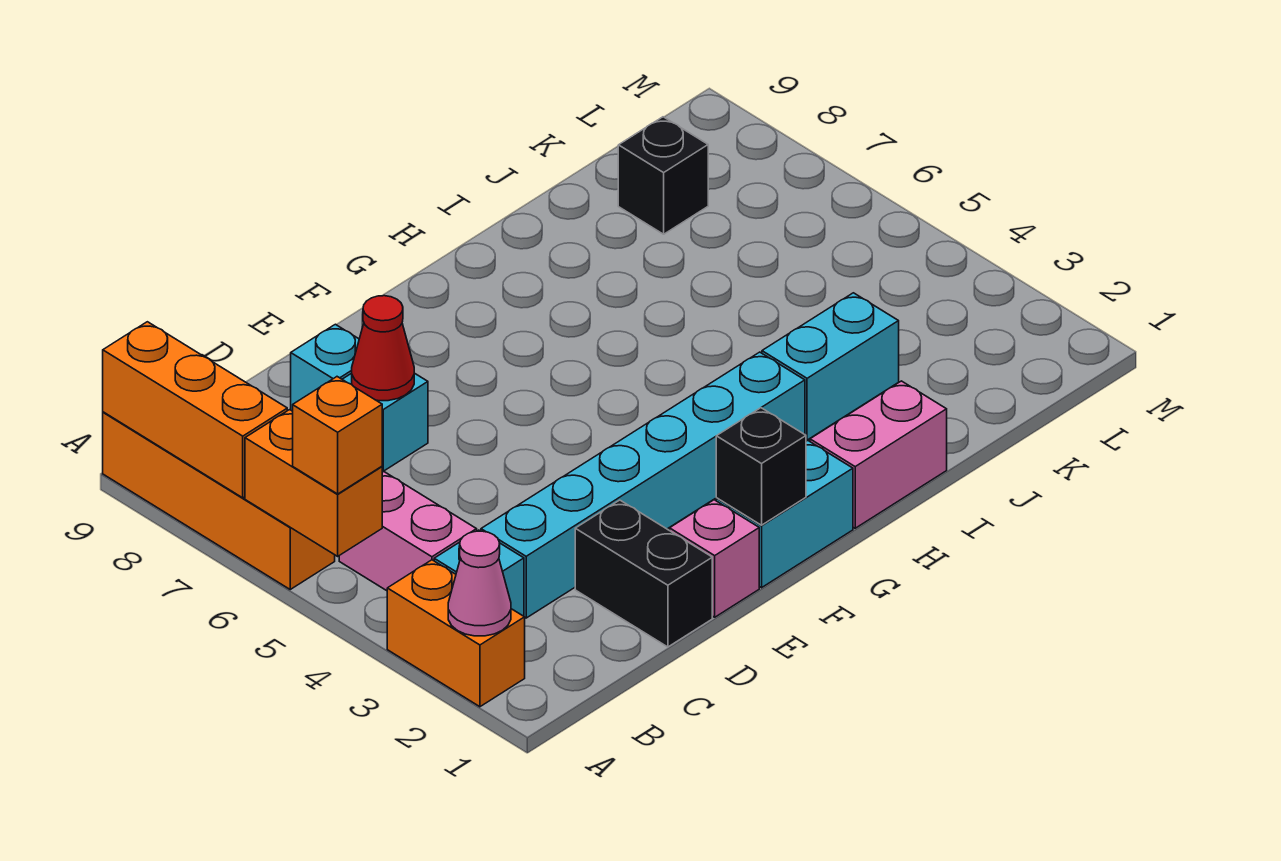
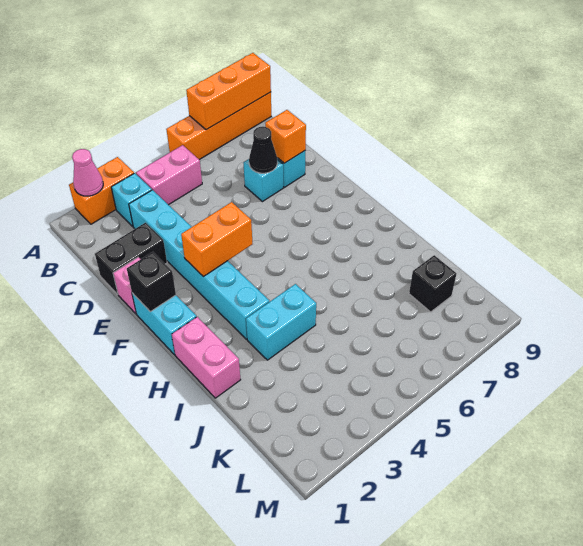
orange 1x2 brick [245,410,382,556] -> orange 1x2 brick moved to [181,202,252,276]
orange 1x1 brick [293,377,382,494] -> orange 1x1 brick moved to [265,110,306,163]
red 1x1 cone [352,296,414,401] -> black 1x1 cone [249,127,277,173]
cyan 1x2 brick [762,293,899,440] -> cyan 1x2 brick turned to [246,284,316,360]

